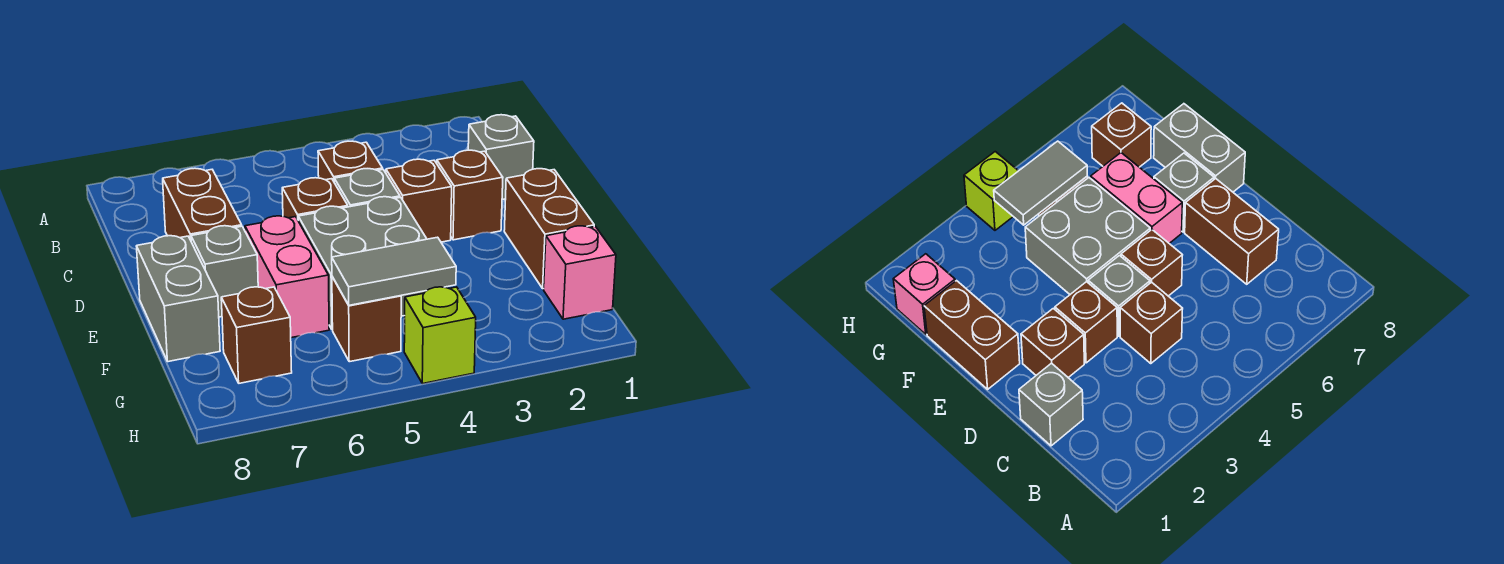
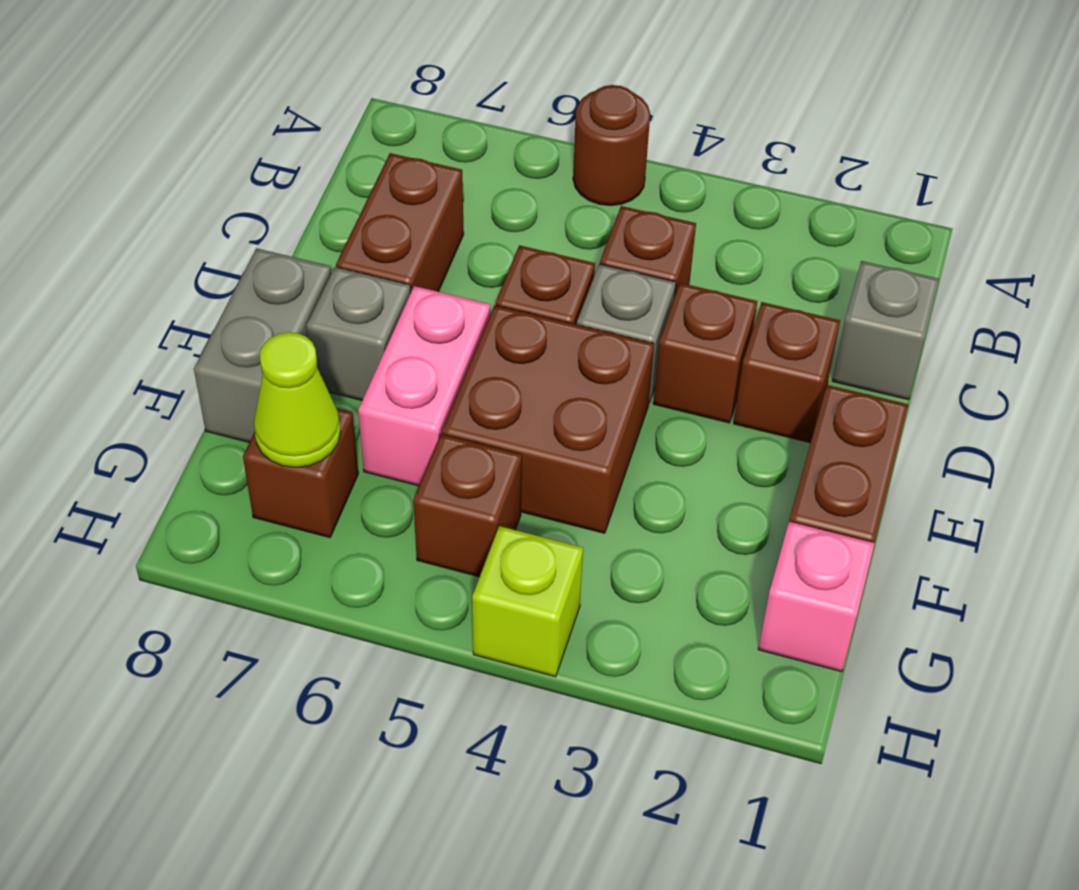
none -> brown 1x1 round brick [573,85,650,206]
grey 2x2 brick [298,197,427,330] -> brown 2x2 brick [442,305,654,533]
grey 1x2 tile [332,237,456,305] -> none
none -> lime 1x1 cone [254,332,341,467]

